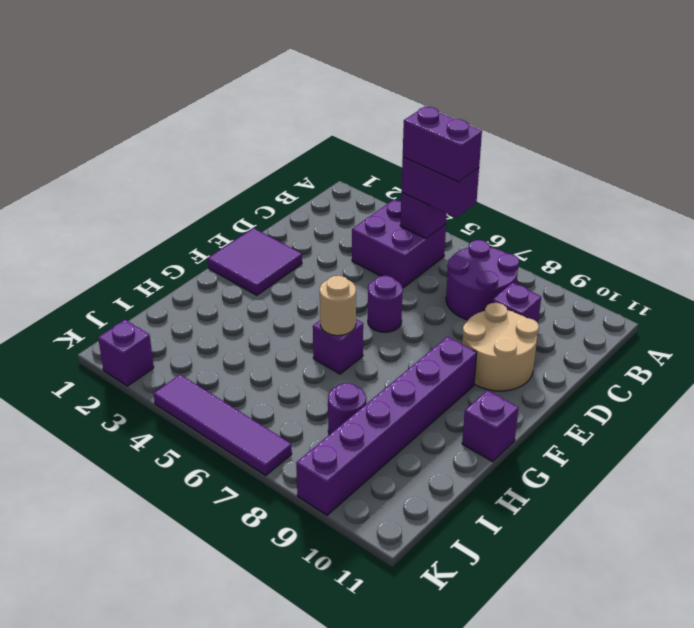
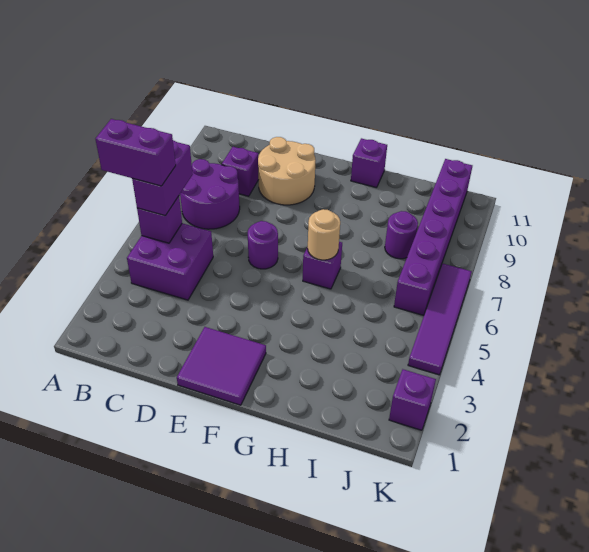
purple 1x2 brick [403,107,482,182] -> purple 1x2 brick turned to [96,119,176,186]
purple 1x6 brick [296,337,477,515] -> purple 1x6 brick turned to [394,159,472,315]

